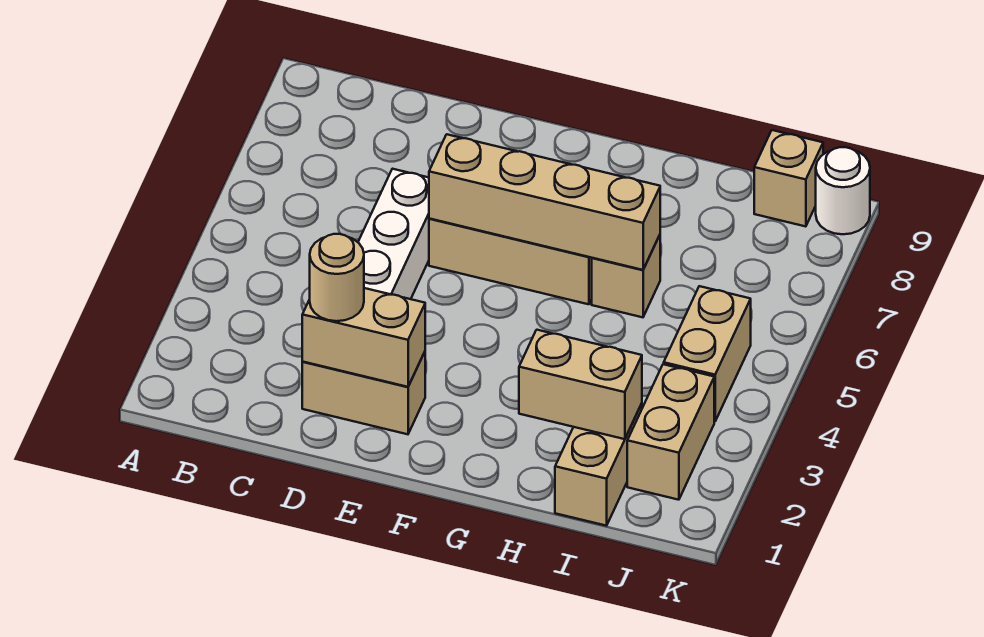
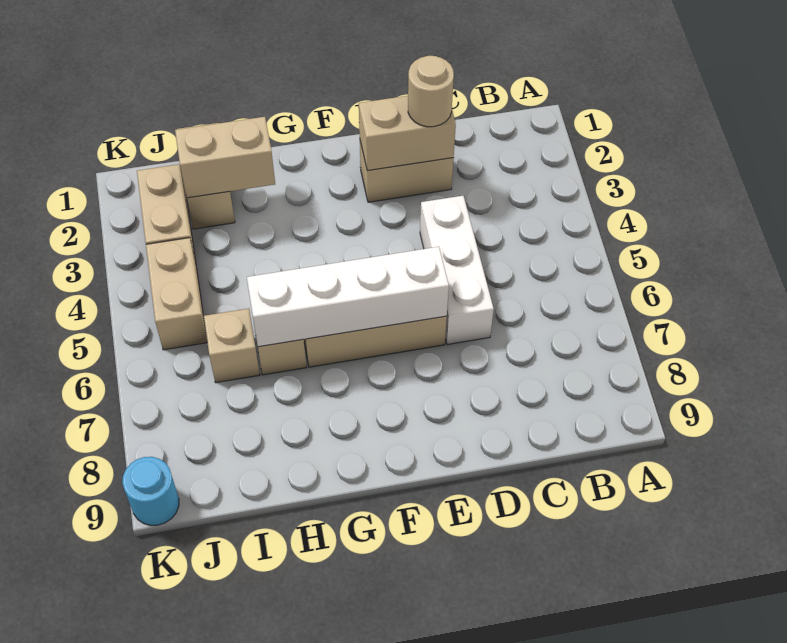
tan 1x4 brick [429,134,660,270] -> white 1x4 brick [247,247,449,347]
tan 1x1 brick [754,130,823,227] -> tan 1x1 brick moved to [204,309,260,383]
white 1x1 round brick [816,147,870,234] -> cyan 1x1 round brick [122,457,179,525]

